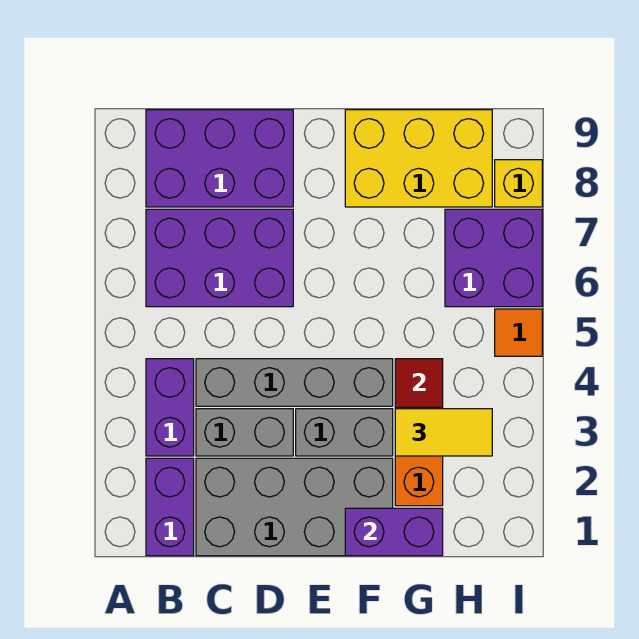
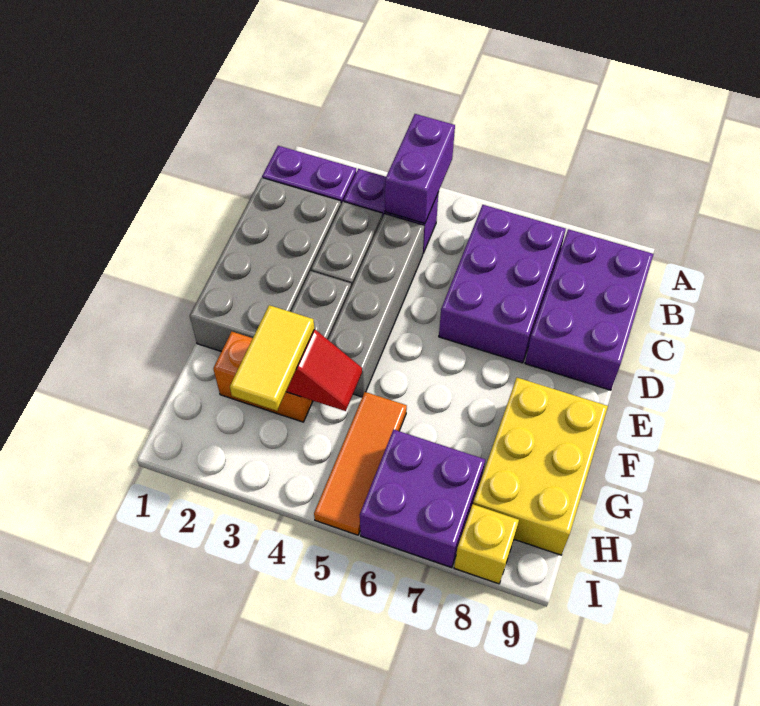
purple 1x2 brick [345,508,443,556] -> purple 1x2 brick moved to [385,114,455,224]
orange 1x1 tile [495,309,542,356] -> orange 1x3 tile [314,392,407,535]

